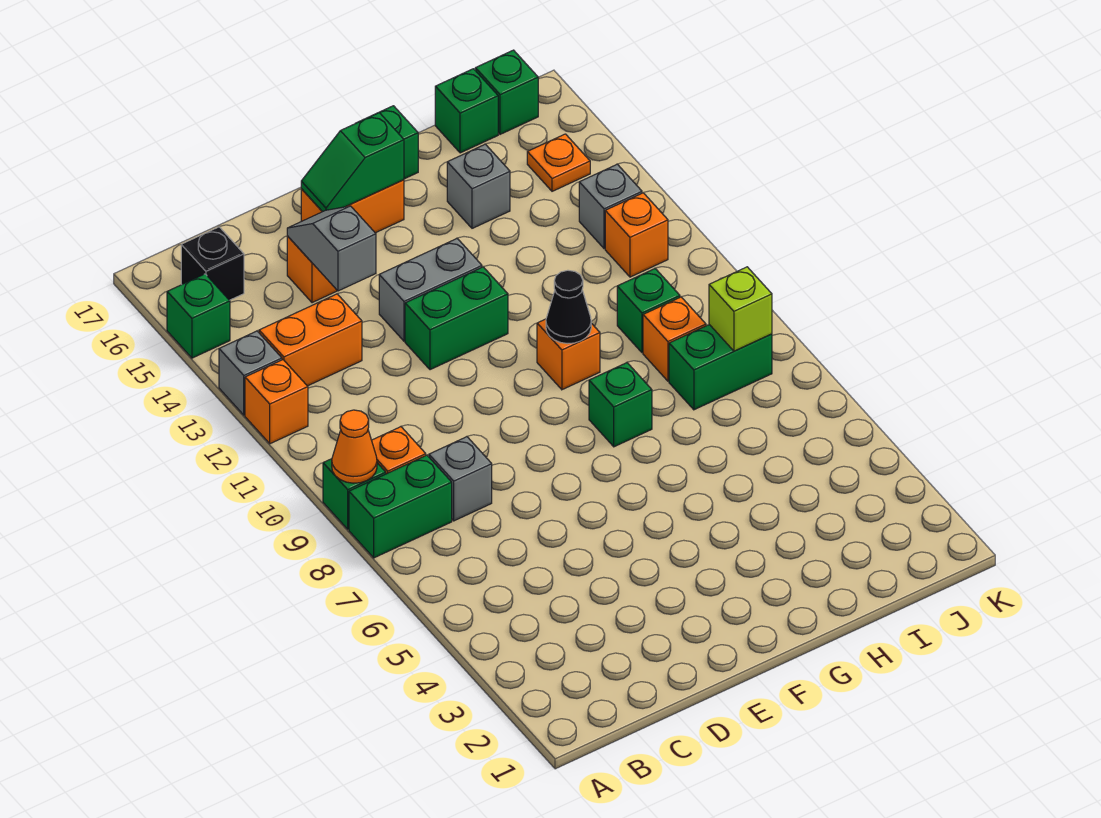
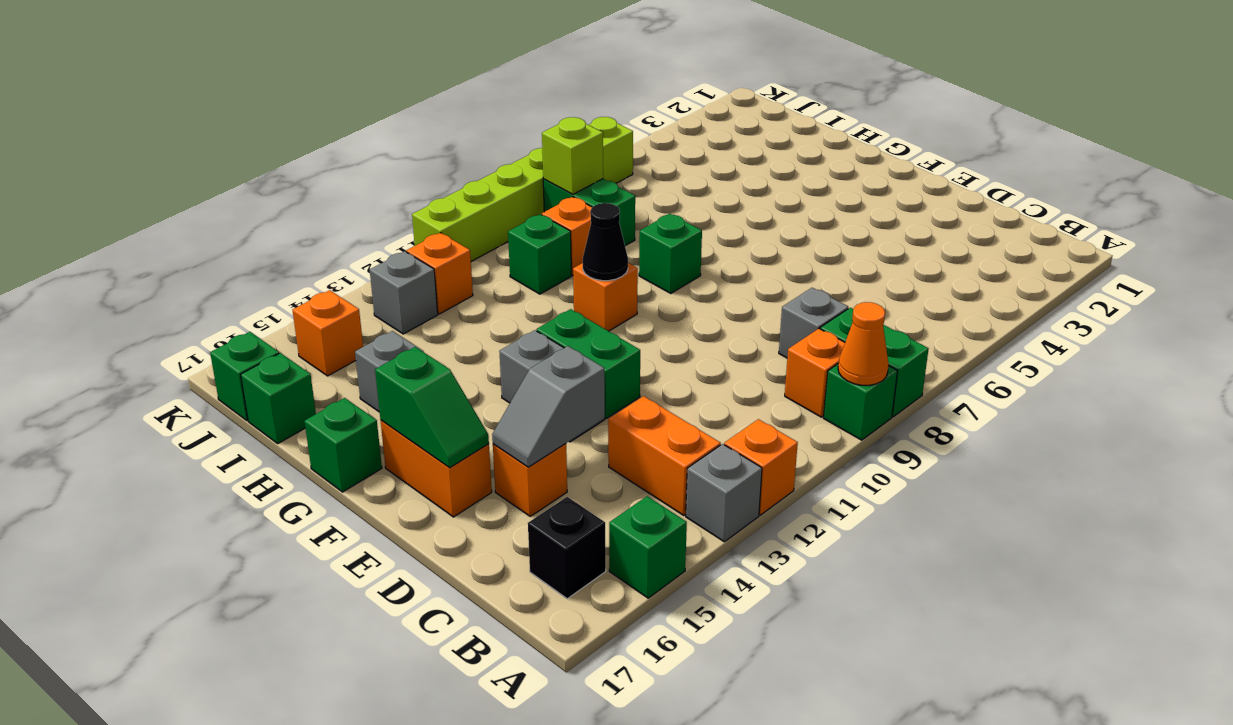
orange 1x1 plate [527,134,590,191] -> orange 1x1 brick [293,290,363,376]
none -> lime 1x6 brick [412,117,633,261]

